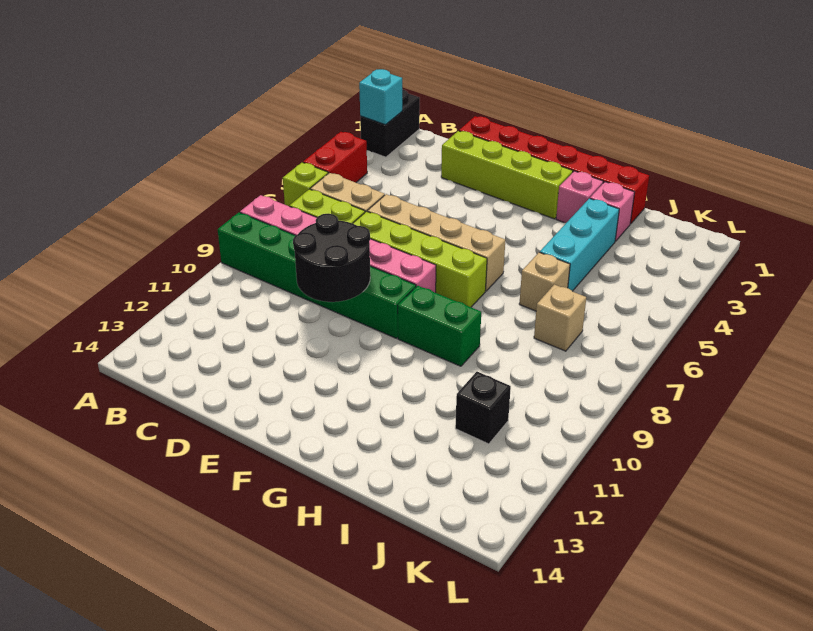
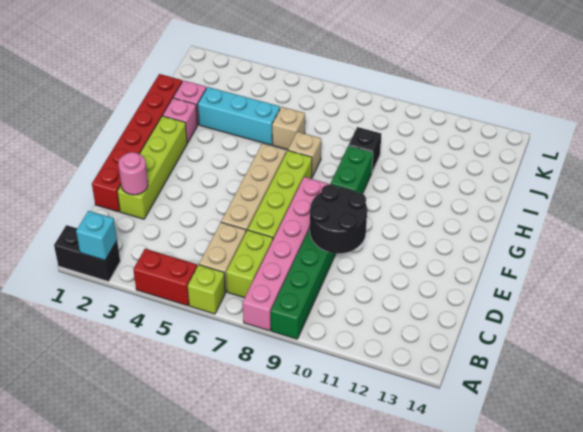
none -> pink 1x1 round brick [118,152,148,195]
tan 1x1 brick [534,285,586,351] -> tan 1x1 brick moved to [288,132,321,177]
black 1x1 brick [455,372,511,444] -> black 1x1 brick moved to [349,127,381,172]

